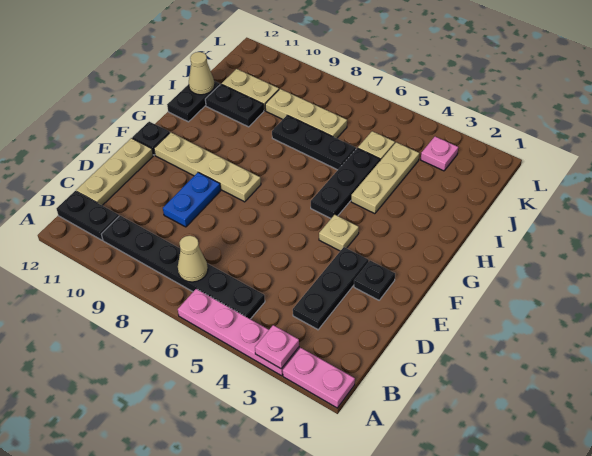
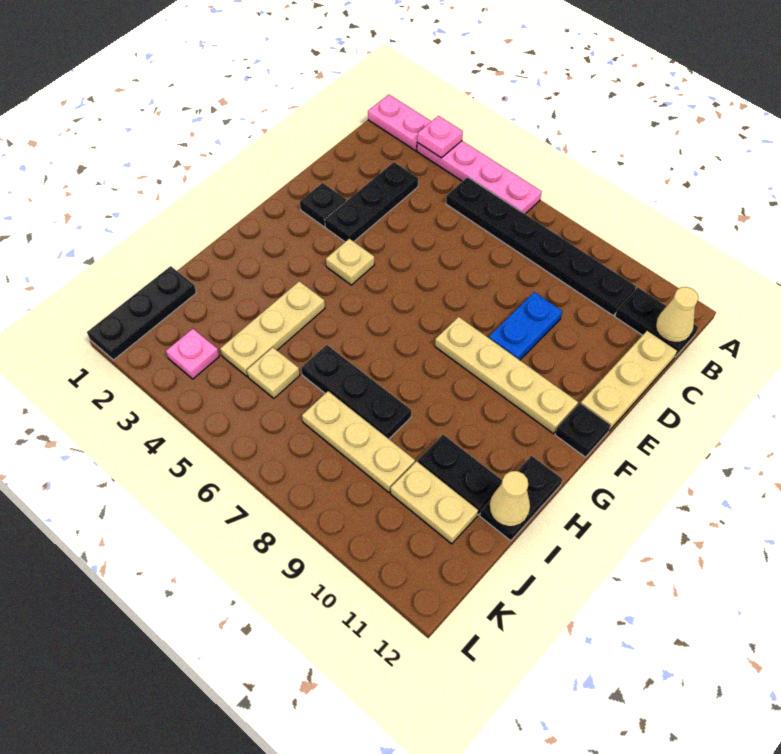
tan 1x1 cone [178,236,208,282] -> tan 1x1 cone moved to [656,287,699,343]
black 1x3 plate [311,148,380,218] -> black 1x3 plate moved to [87,266,196,360]

